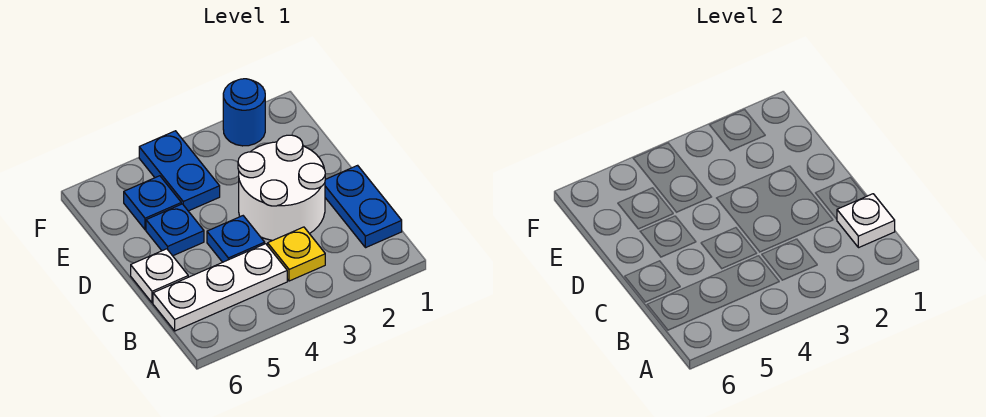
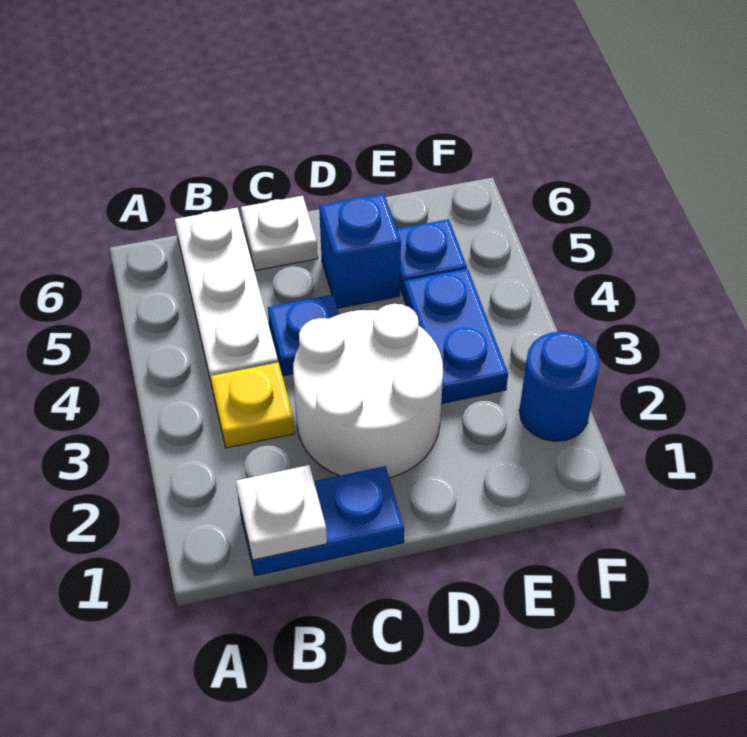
blue 1x1 plate [146,204,204,256] -> blue 1x1 brick [319,194,401,308]
blue 1x2 plate [139,131,220,211] -> blue 1x2 plate turned to [404,269,508,404]

